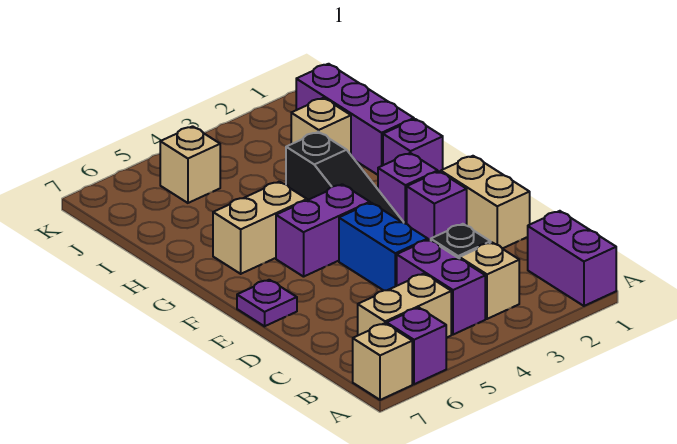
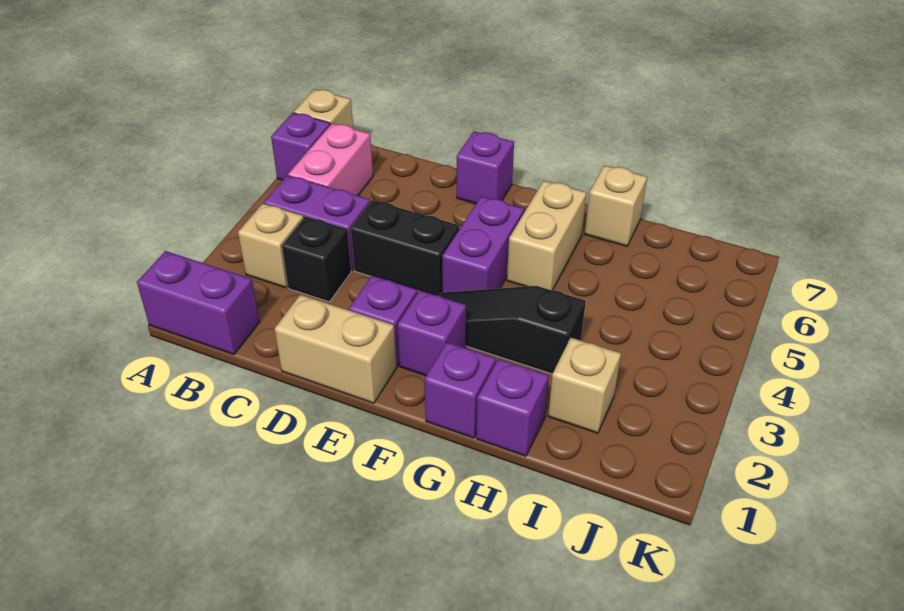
tan 1x2 brick [358,274,451,338] -> pink 1x2 brick [288,124,373,196]
blue 1x2 brick [339,203,428,291] -> black 1x2 brick [351,200,459,296]
purple 1x1 plate [237,280,297,326] -> purple 1x1 brick [457,131,514,204]
purple 1x3 brick [296,64,414,175] -> purple 1x1 brick [476,359,549,456]
tan 1x1 brick [160,126,220,203] -> tan 1x1 brick moved to [585,165,647,246]

